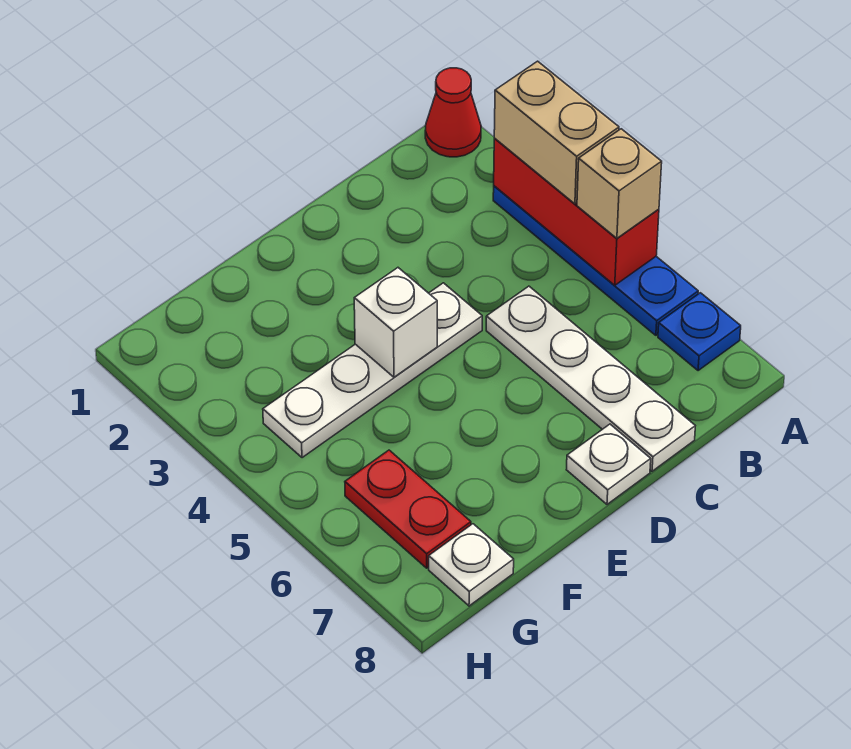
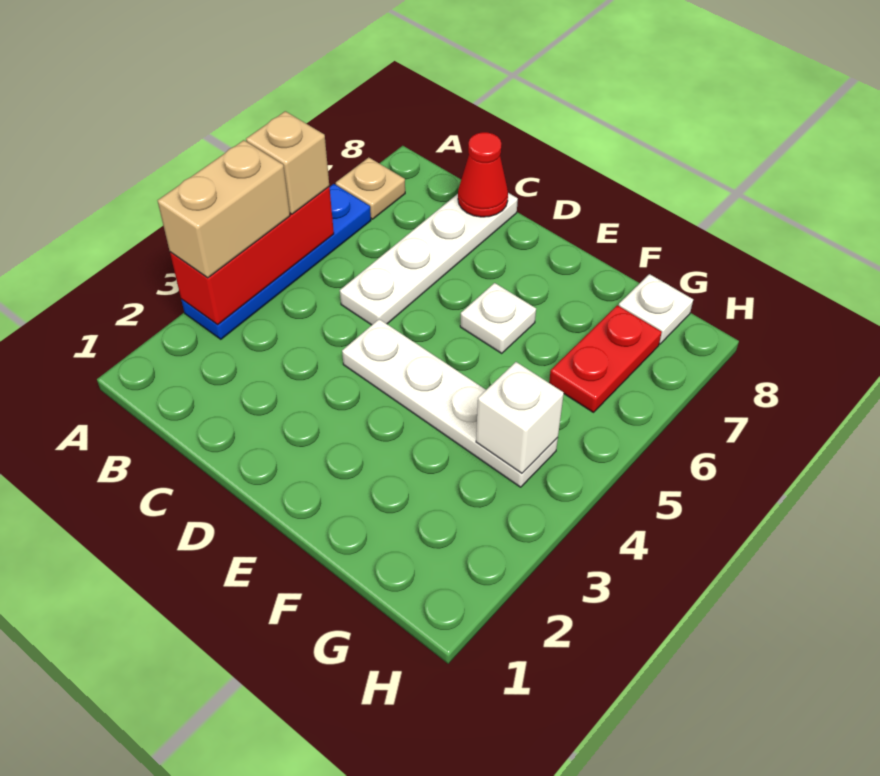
red 1x1 cone [425,68,481,157] -> red 1x1 cone moved to [458,132,508,217]
blue 1x1 plate [658,293,741,371] -> tan 1x1 plate [336,157,405,219]
white 1x1 plate [566,424,651,504] -> white 1x1 plate moved to [460,283,536,354]
white 1x1 brick [354,268,437,377] -> white 1x1 brick moved to [476,362,564,473]

